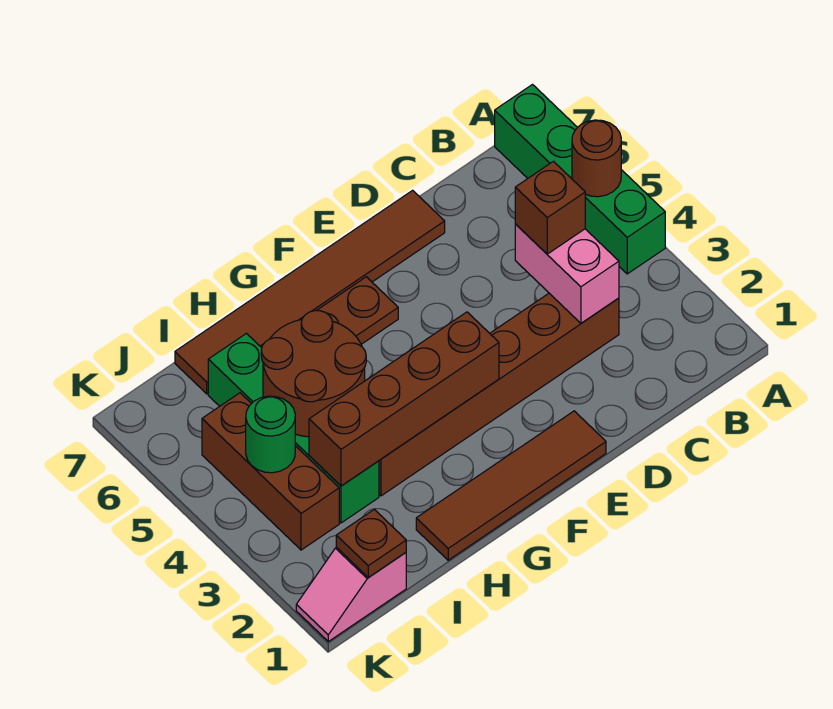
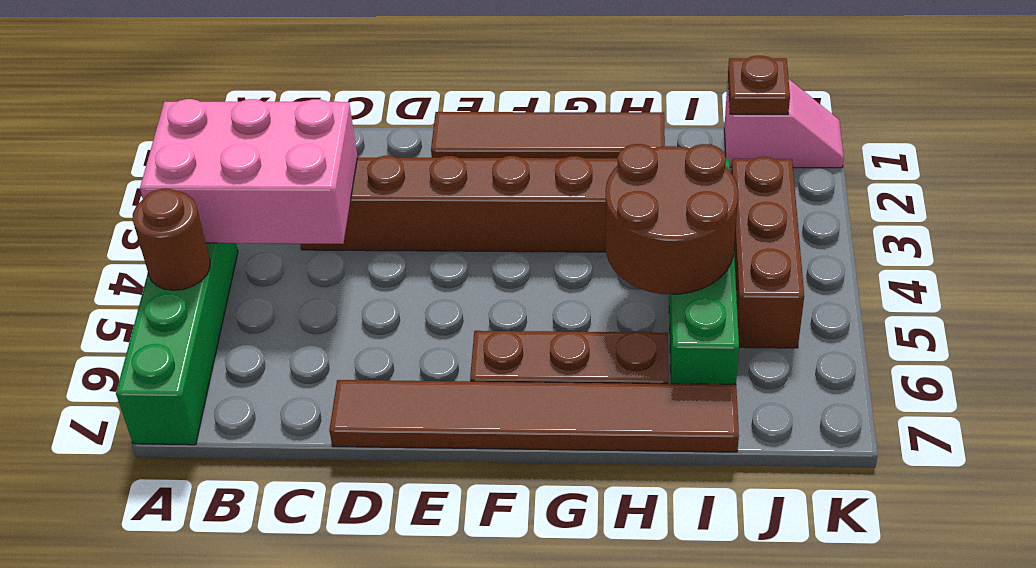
pink 1x2 brick [515,224,619,323] -> pink 2x3 brick [140,99,358,244]
brown 1x1 brick [515,161,585,254] -> none
brown 1x4 brick [309,312,499,486] -> none
green 1x1 round brick [246,396,295,473] -> none

